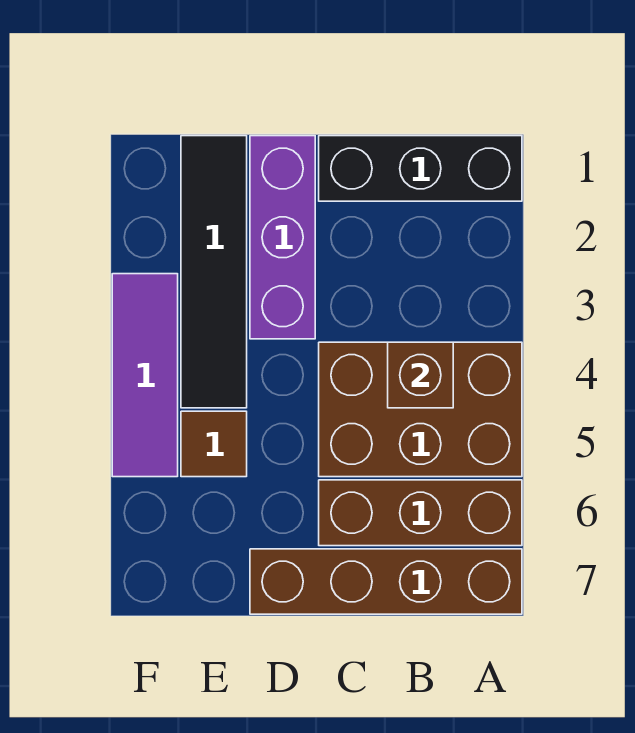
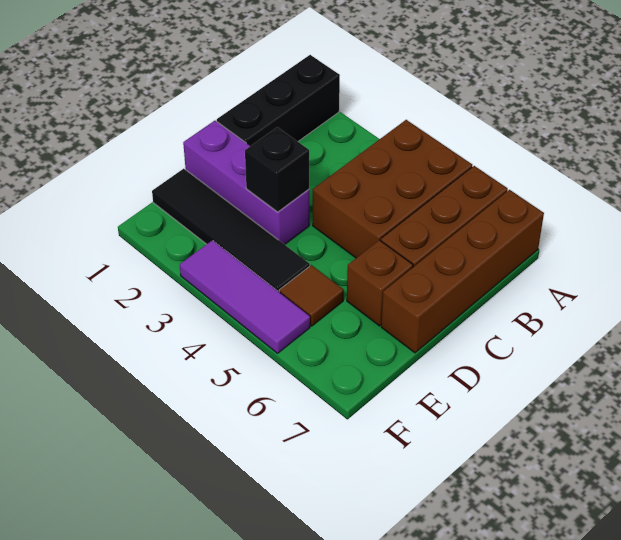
brown 1x1 brick [388,342,453,408] -> brown 1x1 brick moved to [347,240,413,326]
none -> black 1x1 brick [245,127,309,212]

